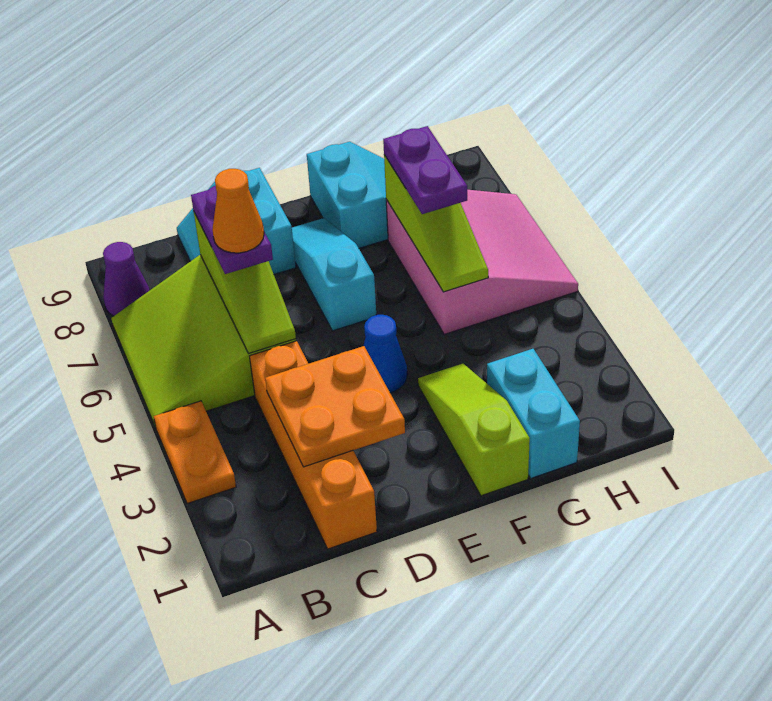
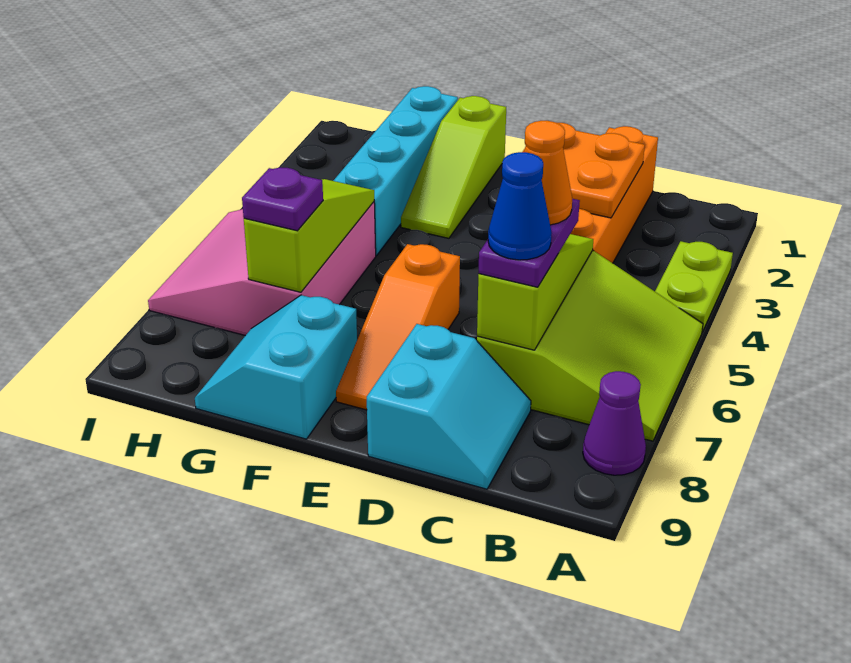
orange 1x2 plate [154,401,236,504] -> lime 1x2 plate [655,241,733,332]
blue 1x1 cone [363,315,407,393] -> blue 1x1 cone moved to [488,152,552,260]
cyan 1x3 slope [292,218,376,331] -> orange 1x3 slope [336,244,460,410]
cyan 1x2 brick [487,349,580,479] -> cyan 1x4 brick [333,86,458,255]
purple 1x2 plate [383,126,467,214] -> purple 1x1 plate [242,167,323,231]

